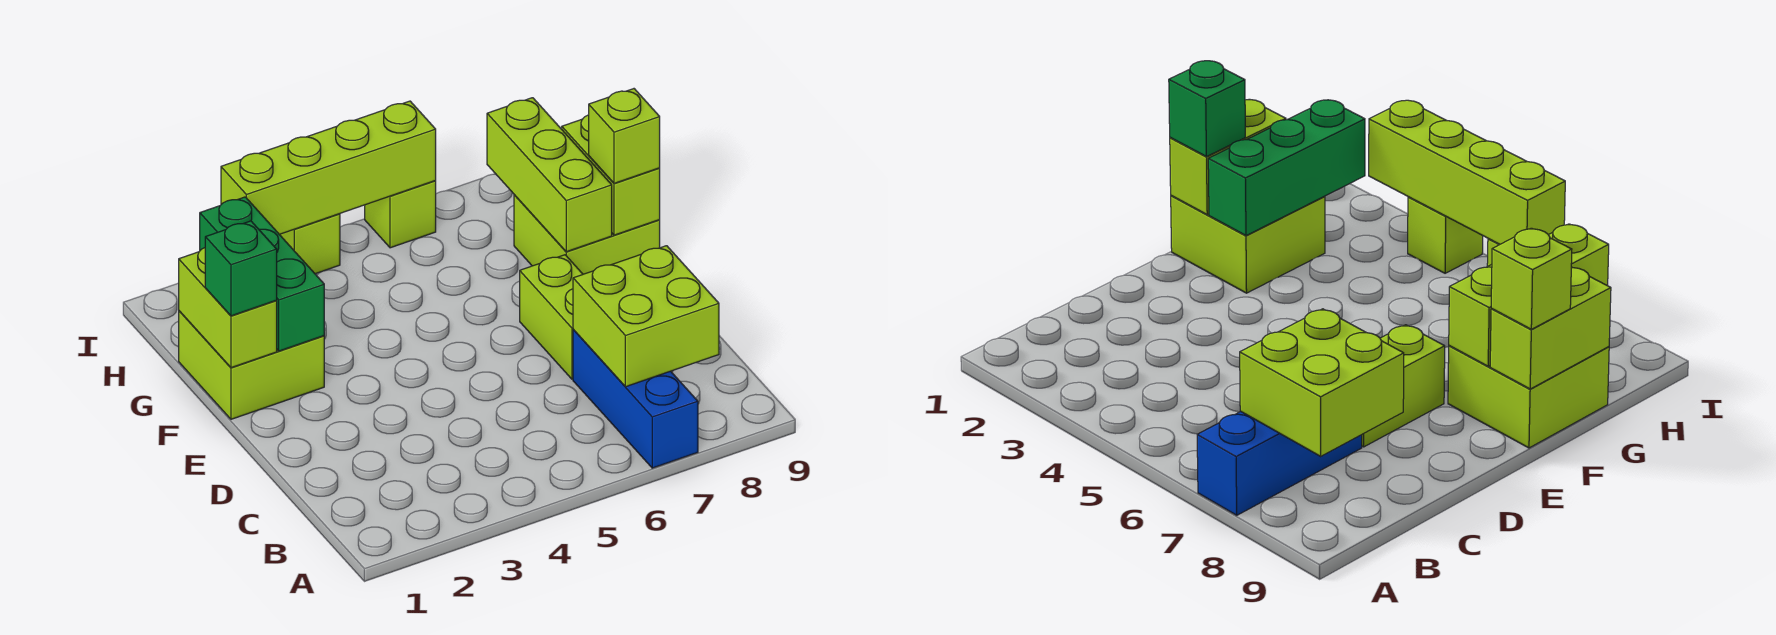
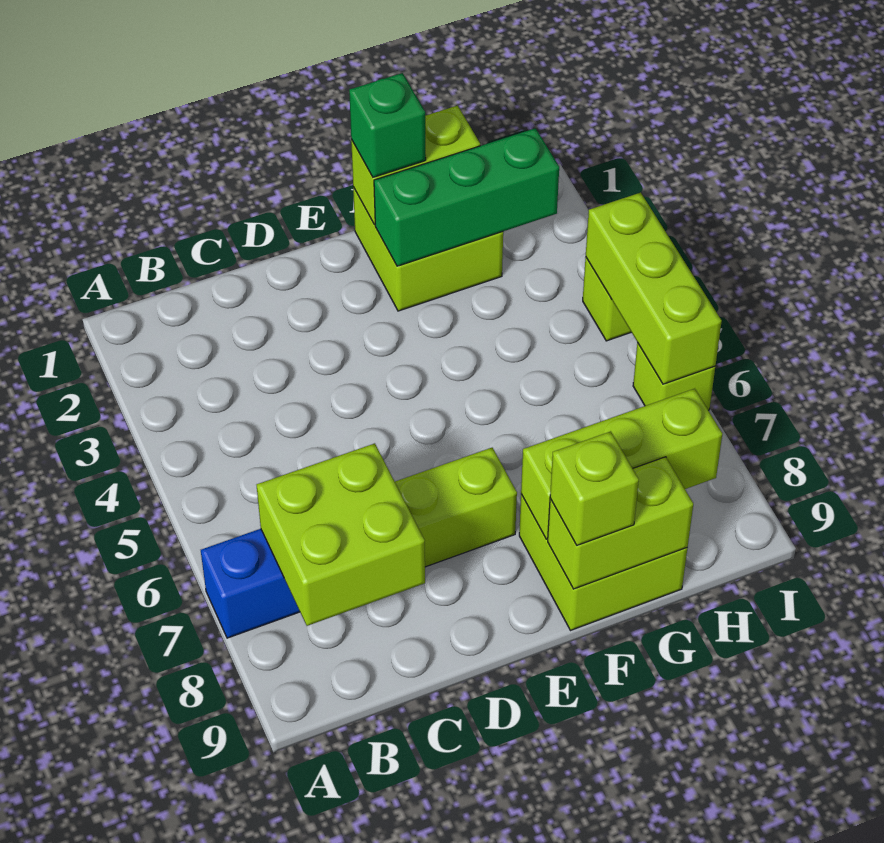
lime 1x4 brick [221,101,436,234] -> lime 1x3 brick [586,193,722,384]

